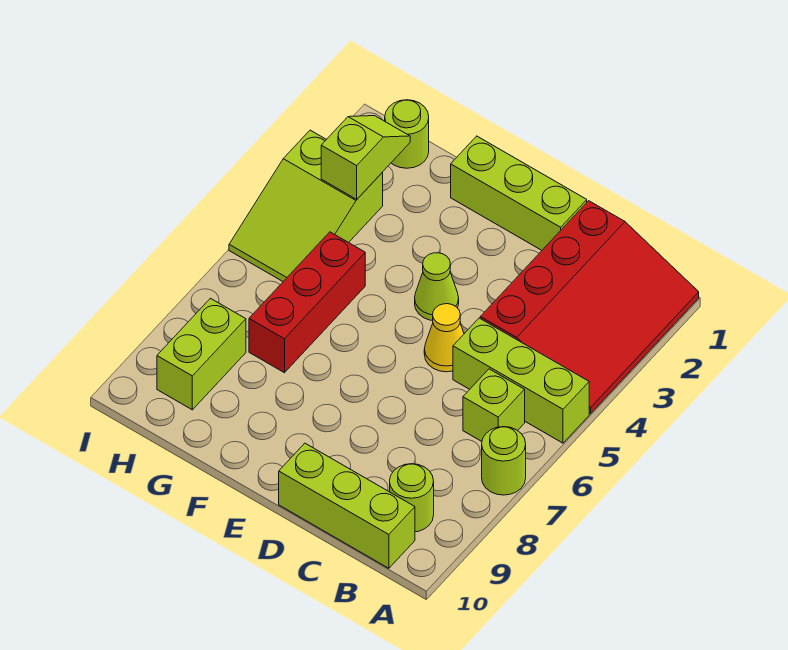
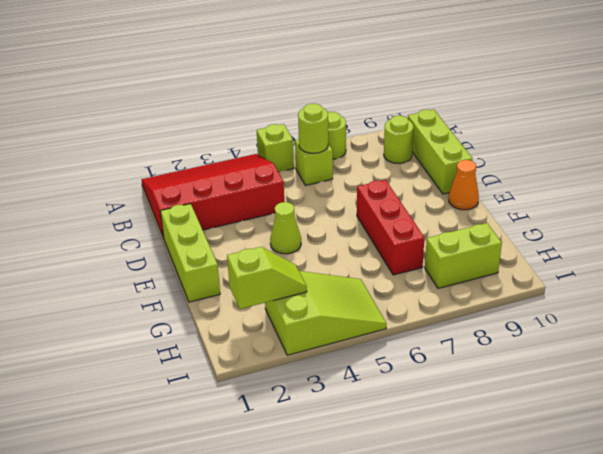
lime 1x3 brick [453,318,589,443] -> lime 1x1 brick [257,124,294,172]
yellow 1x1 cone [424,304,464,372] -> none
none -> orange 1x1 cone [449,160,479,210]
red 1x3 brick [249,232,365,373] -> red 1x3 brick turned to [357,180,424,275]
lime 1x1 round brick [385,100,429,168] -> lime 1x1 round brick moved to [298,103,328,153]
lime 1x2 slope [321,116,410,199] -> lime 1x2 slope turned to [227,247,307,309]

